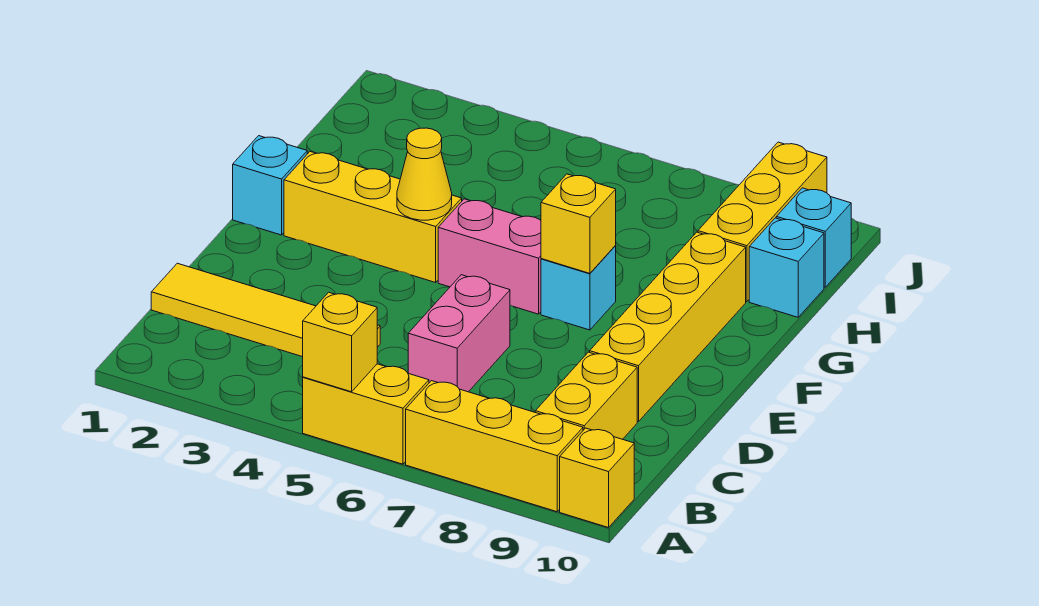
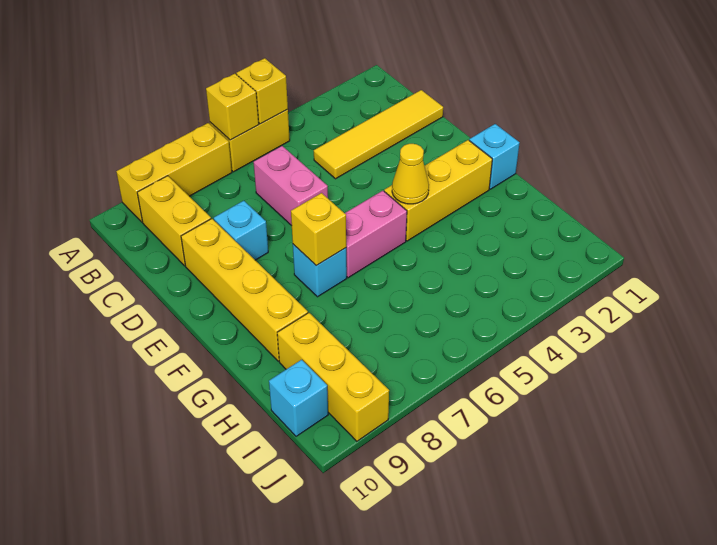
yellow 1x1 brick [560,428,634,528] -> yellow 1x1 brick moved to [206,74,259,140]
cyan 1x1 brick [749,218,824,317] -> cyan 1x1 brick moved to [214,201,268,260]

